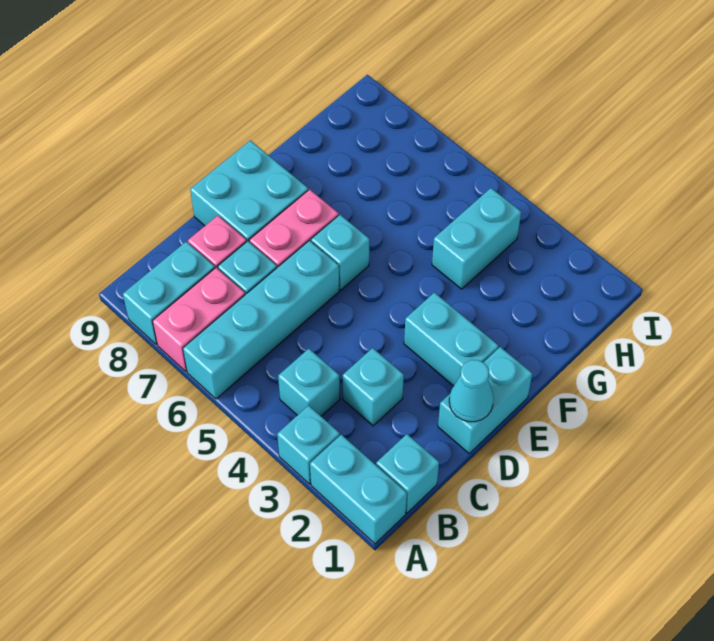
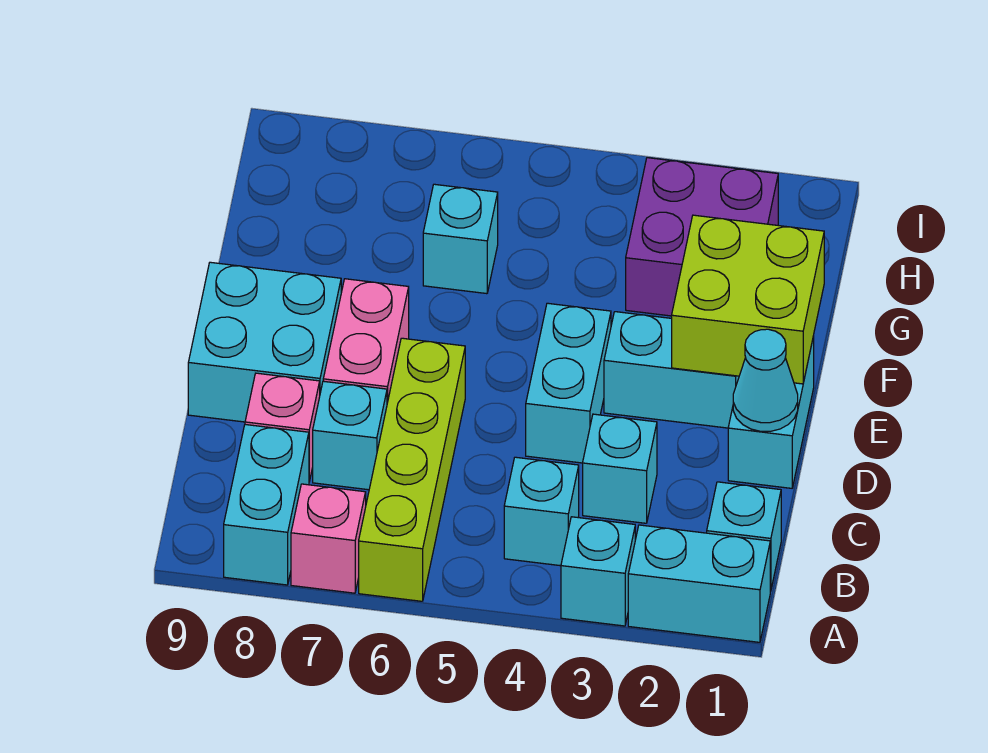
cyan 1x4 brick [183,241,339,399] -> lime 1x4 brick [359,338,465,601]
pink 1x2 brick [153,268,245,371] -> pink 1x1 brick [291,484,366,593]
none -> lime 2x2 brick [672,215,824,384]
cyan 1x1 brick [311,215,369,290] -> cyan 1x1 brick moved to [423,184,498,294]
none -> purple 2x2 brick [626,158,778,316]
cyan 1x2 brick [432,188,521,289] -> cyan 1x2 brick moved to [526,303,611,463]

